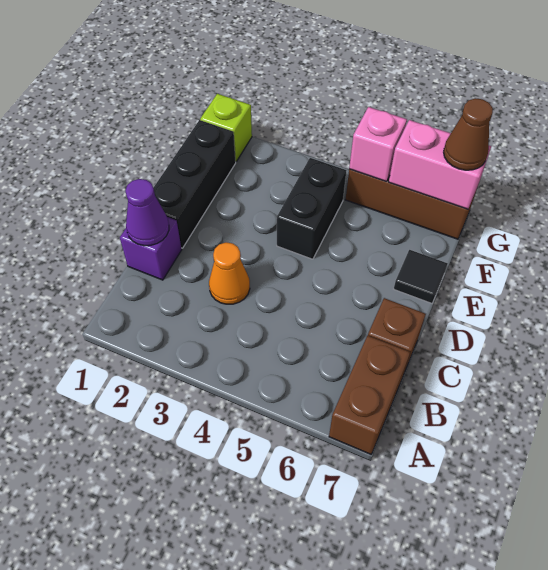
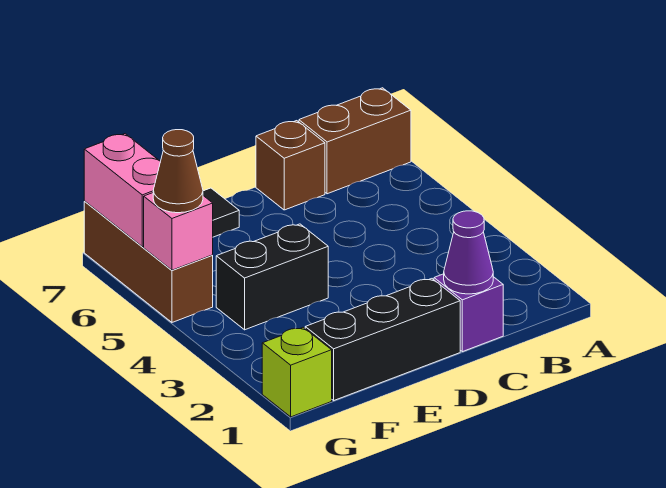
orange 1x1 cone [209,242,250,304] -> none
brown 1x1 cone [444,98,493,170] -> brown 1x1 cone moved to [153,130,203,213]

